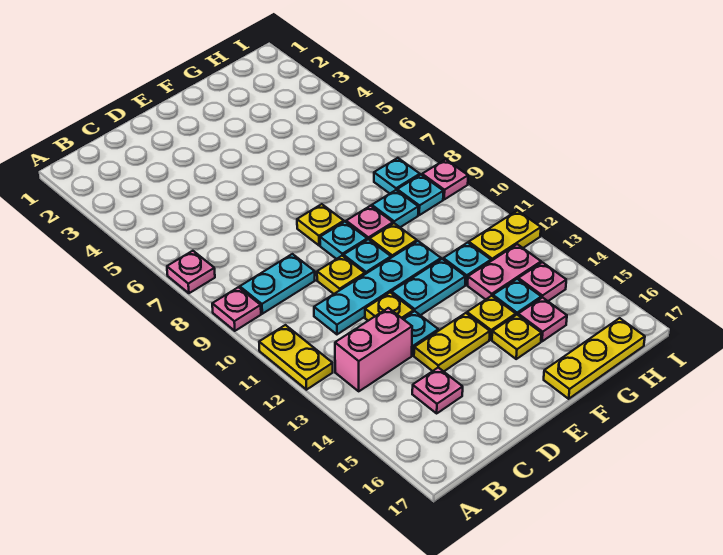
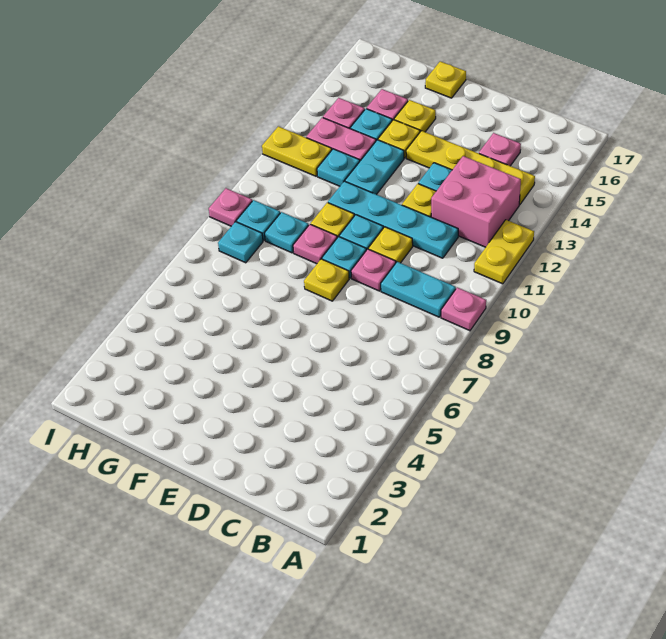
pink 1x1 plate [167,251,215,293] -> pink 1x1 plate moved to [351,249,396,291]
pink 1x2 brick [335,308,412,391] -> pink 2x2 brick [431,156,521,247]
yellow 1x2 plate [414,313,490,371] -> yellow 1x4 plate [406,131,535,205]
cyan 1x2 plate [391,259,466,315] -> cyan 1x2 plate turned to [345,140,404,194]
yellow 1x3 plate [544,318,645,399] -> yellow 1x1 plate [425,61,466,98]

